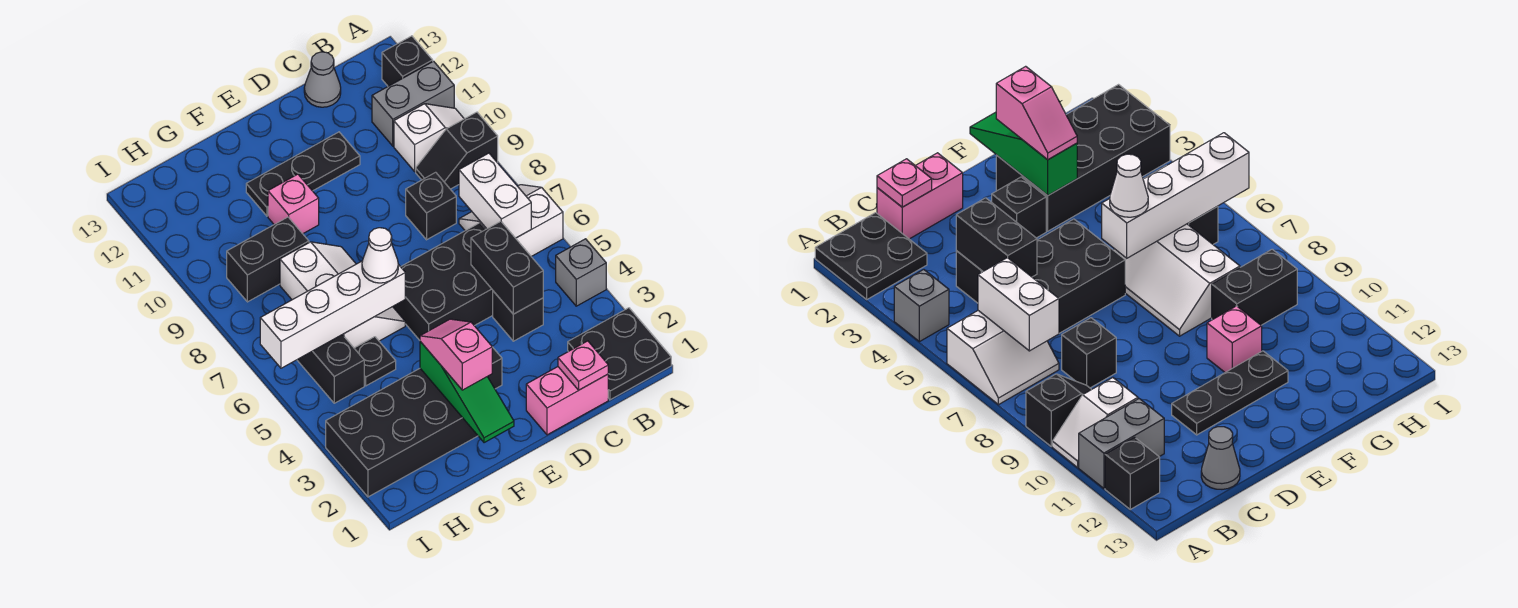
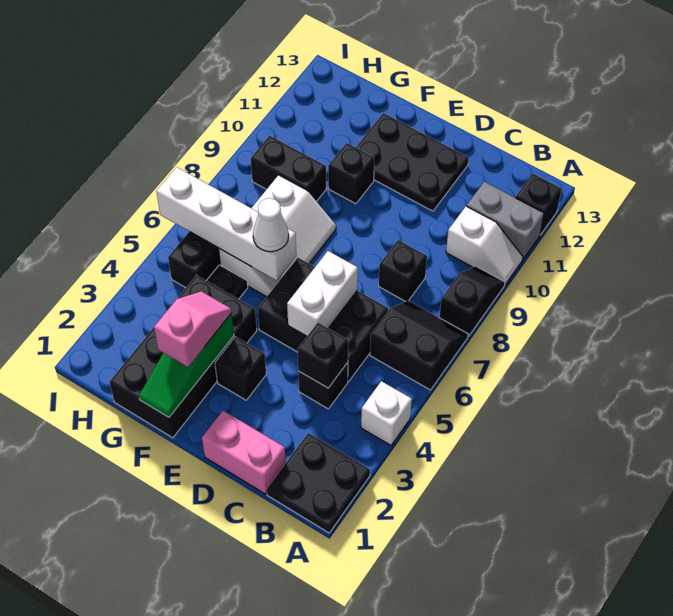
grey 1x1 brick [556,239,606,306] -> white 1x1 brick [361,381,412,445]
white 2x2 slope [459,185,563,256] -> black 2x2 slope [370,301,468,390]
black 1x2 slope [416,112,498,189] -> black 1x2 slope turned to [440,266,505,336]
white 1x2 brick [459,153,531,238] -> white 1x2 brick moved to [287,251,358,336]
pink 1x1 plate [558,341,608,390] -> none
black 1x2 brick [471,221,543,314] -> black 1x1 brick [297,323,348,388]
grey 1x1 cone [304,52,341,107] -> none
black 1x3 plate [246,132,360,216] -> black 2x3 plate [356,113,469,211]
black 2x4 brick [326,369,478,497] -> black 2x4 brick turned to [109,275,257,438]
pink 1x1 brick [268,174,319,234] -> black 1x1 brick [328,143,374,204]

